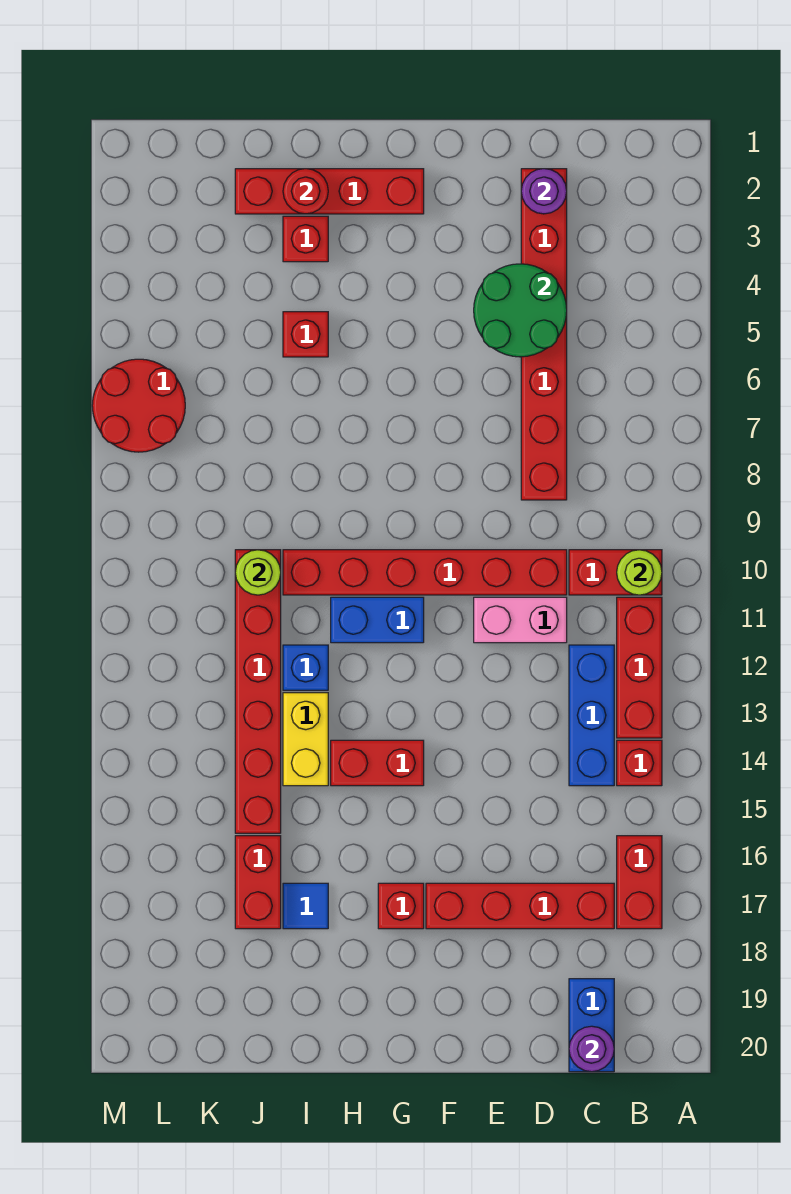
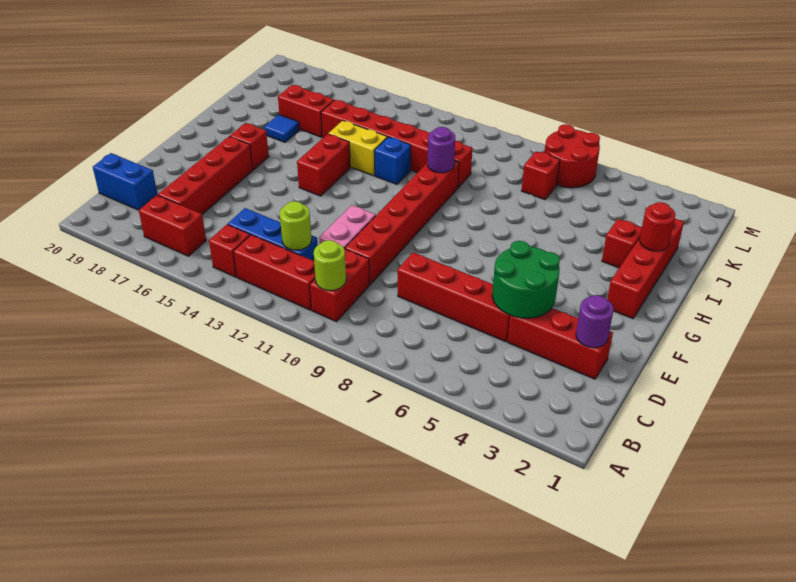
purple 1x1 round brick [569,1026,614,1072] -> purple 1x1 round brick moved to [428,127,455,173]
blue 1x2 brick [331,597,424,643] -> none
red 1x1 brick [283,312,328,357] -> red 1x1 brick moved to [522,151,560,200]
lime 1x1 round brick [235,550,281,595] -> lime 1x1 round brick moved to [280,201,312,250]

